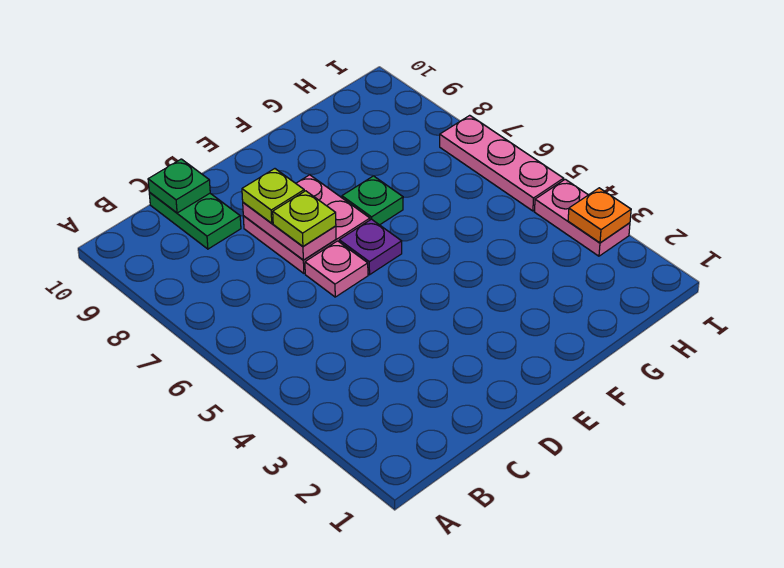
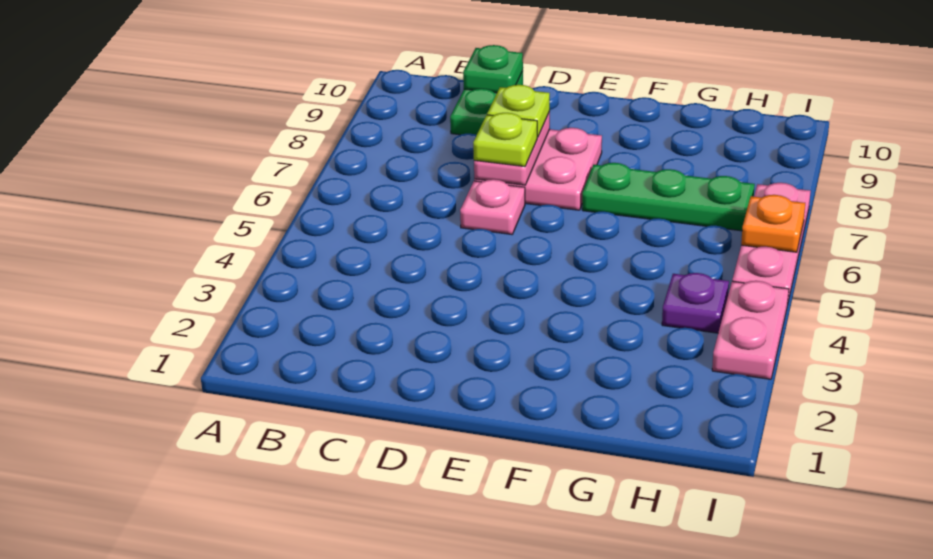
purple 1x1 plate [339,219,402,275] -> purple 1x1 plate moved to [662,273,729,333]
green 1x1 plate [342,176,403,225] -> green 1x3 plate [582,163,755,231]
orange 1x1 plate [568,188,631,243] -> orange 1x1 plate moved to [741,195,805,252]

